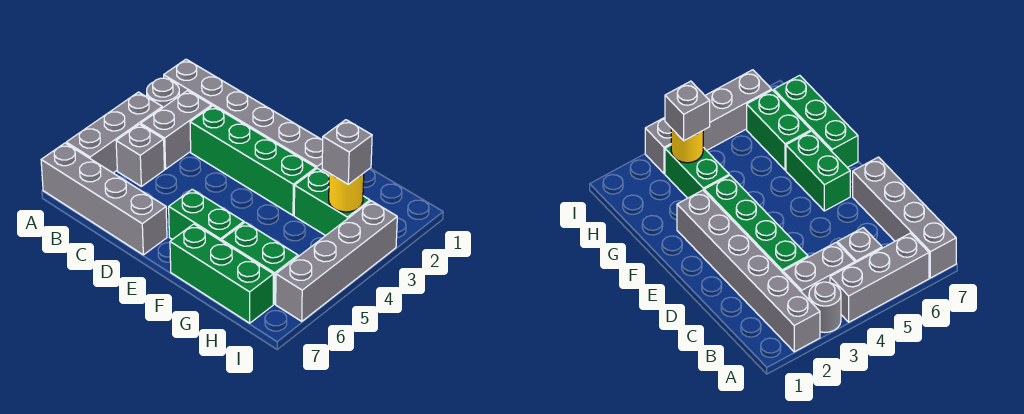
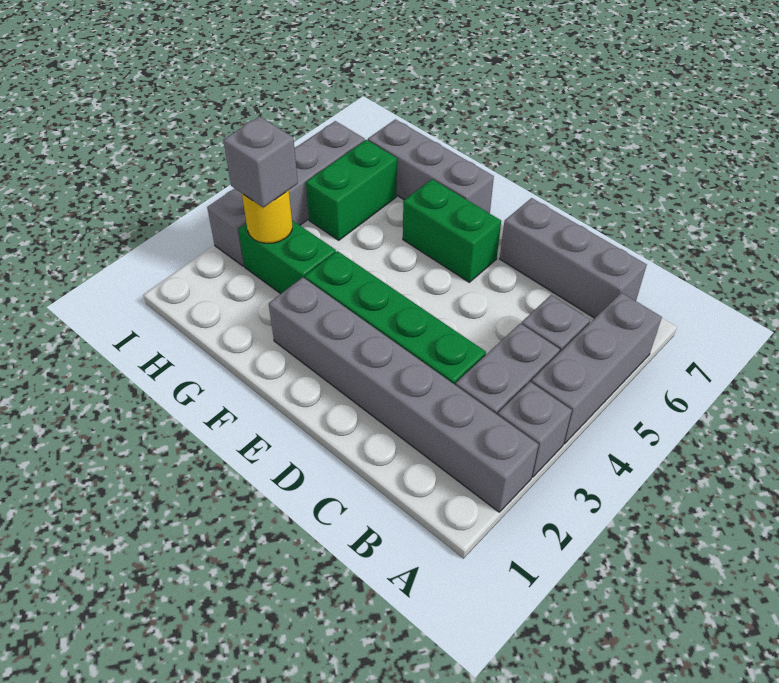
grey 1x1 round brick [147,78,179,108] -> grey 1x1 brick [498,382,572,477]
grey 1x4 brick [41,143,167,255] -> grey 1x3 brick [500,198,647,318]
green 1x3 brick [170,224,273,323] -> grey 1x3 brick [368,119,494,213]
green 1x2 brick [222,222,298,304] -> green 1x2 brick turned to [306,140,397,240]

